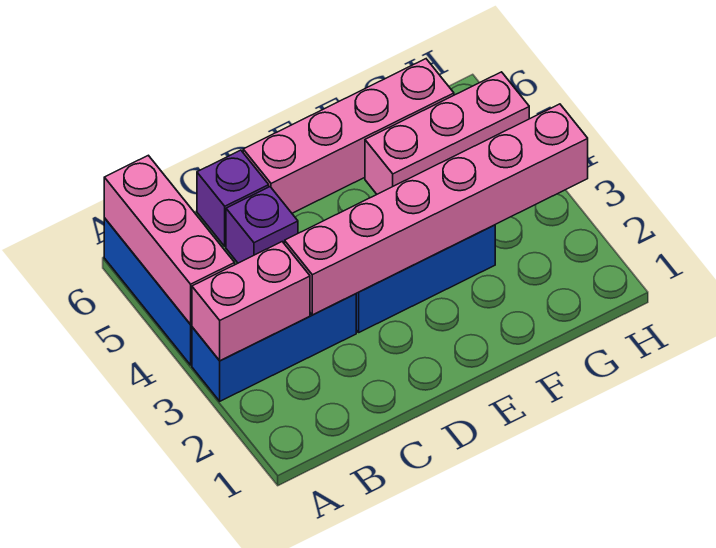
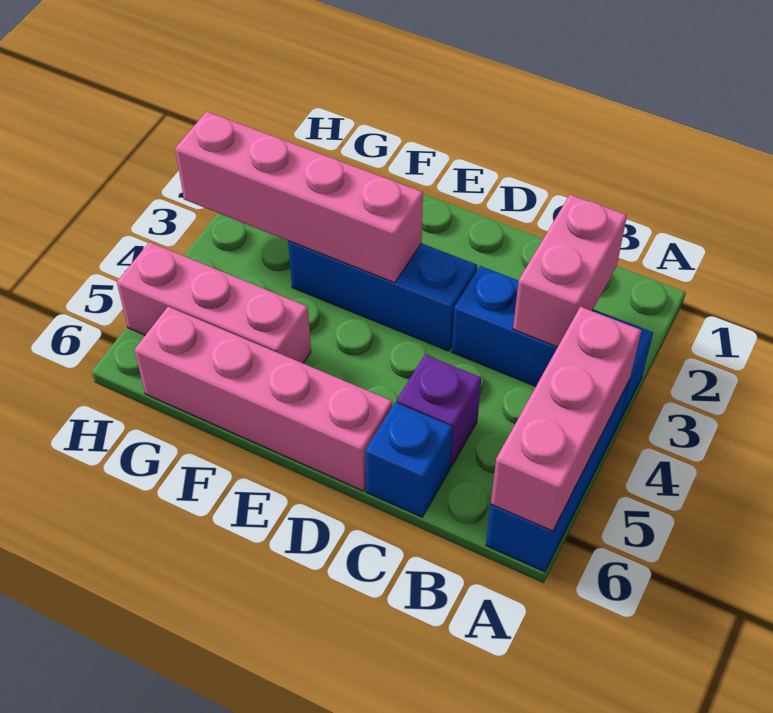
pink 1x2 brick [192,242,310,361] -> pink 1x2 brick turned to [513,195,627,347]
pink 1x6 brick [285,104,588,315] -> pink 1x4 brick [175,112,423,283]
purple 1x1 brick [197,150,269,246] -> blue 1x1 brick [365,402,453,517]

